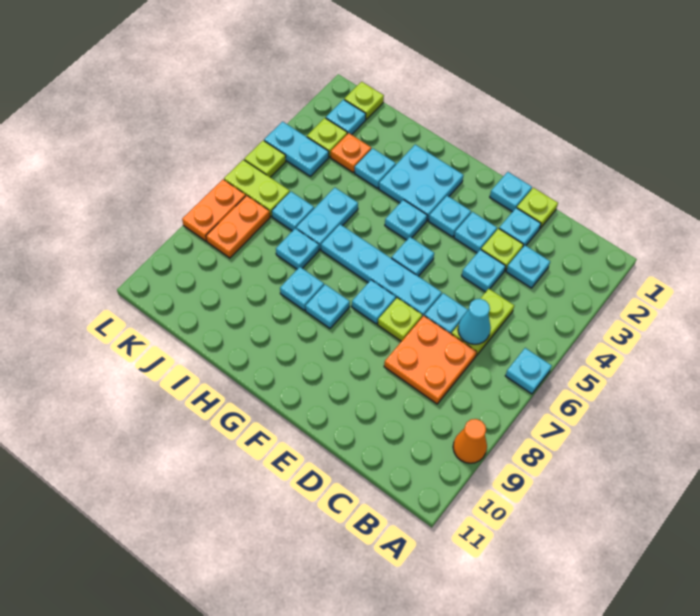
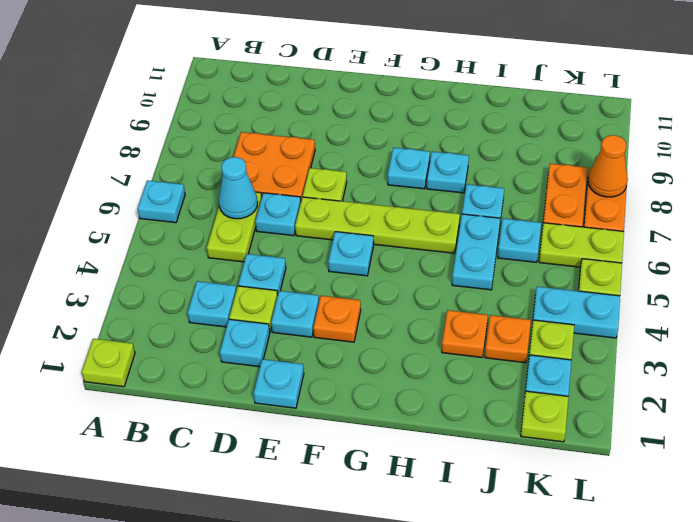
orange 1x1 cone [453,419,487,463] -> orange 1x1 cone moved to [588,135,628,197]
lime 1x1 plate [517,188,558,228] -> lime 1x1 plate moved to [82,339,135,387]
cyan 1x4 plate [321,224,442,317] -> lime 1x4 plate [295,197,460,253]
cyan 1x1 plate [429,196,471,237] -> orange 1x1 plate [313,296,361,342]
cyan 1x1 plate [352,280,396,324] -> none
cyan 2x2 plate [379,145,464,220] -> none
cyan 1x1 plate [385,200,427,240] -> none
cyan 1x1 plate [355,148,396,188] -> orange 1x1 plate [442,310,488,358]

